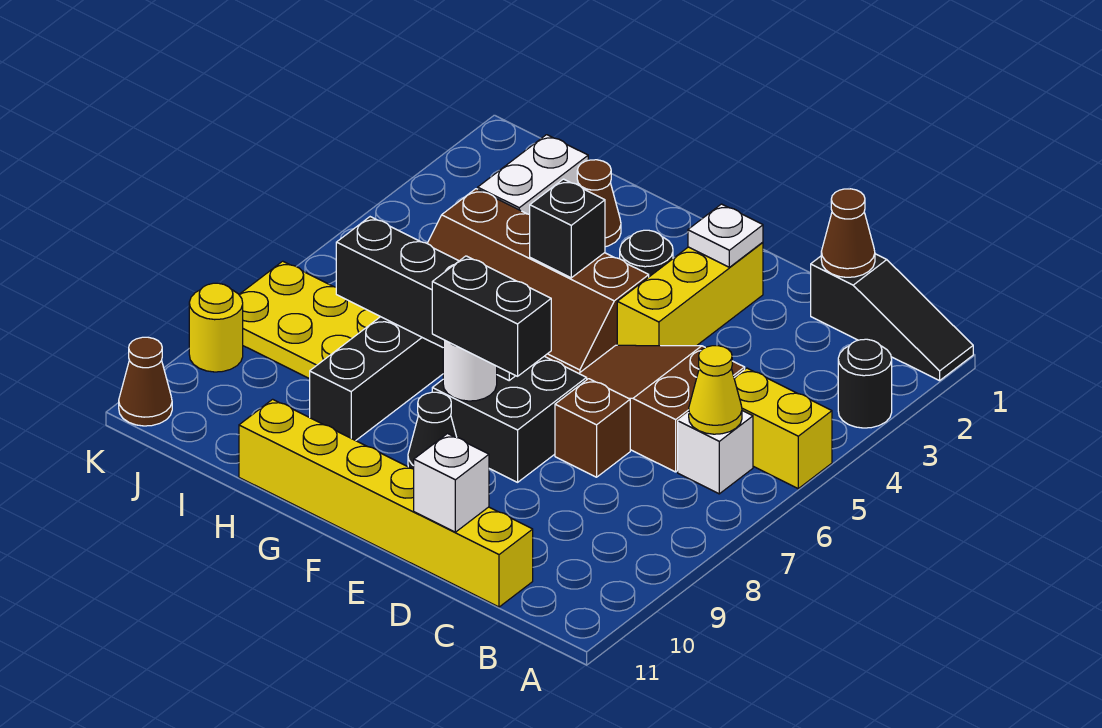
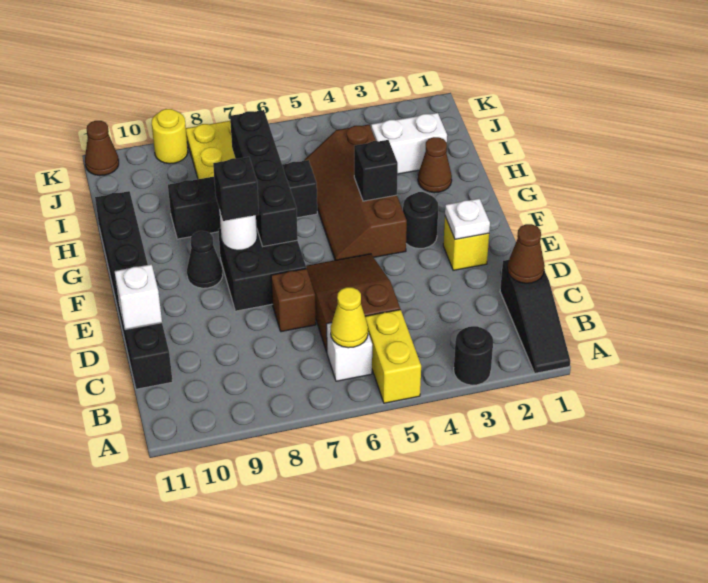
yellow 1x6 brick [239,399,533,607] -> black 1x6 brick [95,191,173,389]
yellow 1x3 brick [617,242,763,346] -> yellow 1x1 brick [443,217,489,270]
black 1x2 brick [432,256,551,376] -> black 1x1 brick [213,157,259,221]

